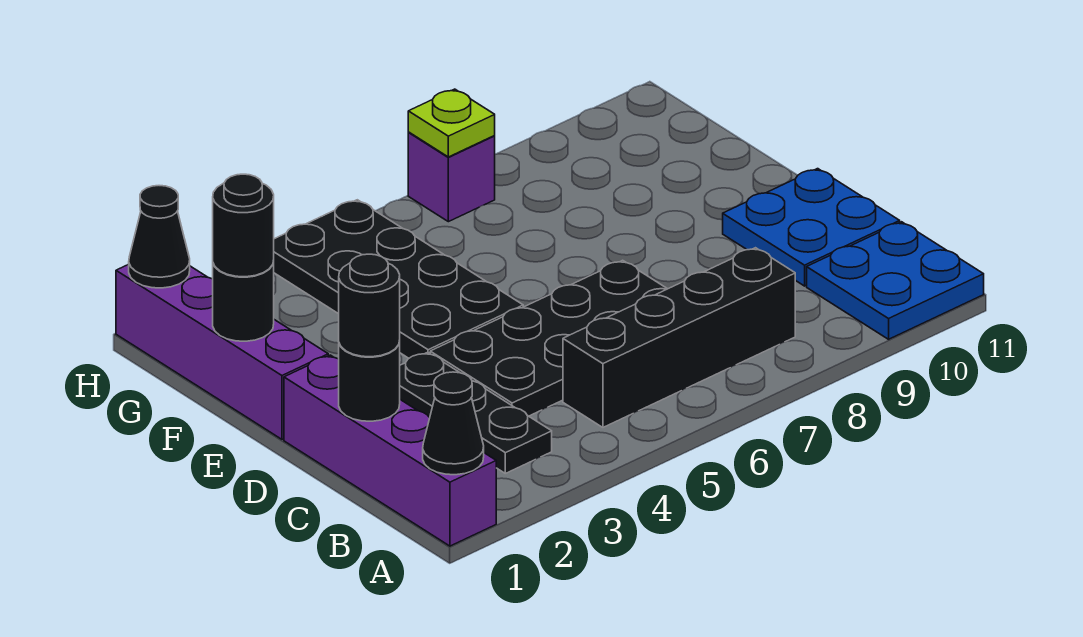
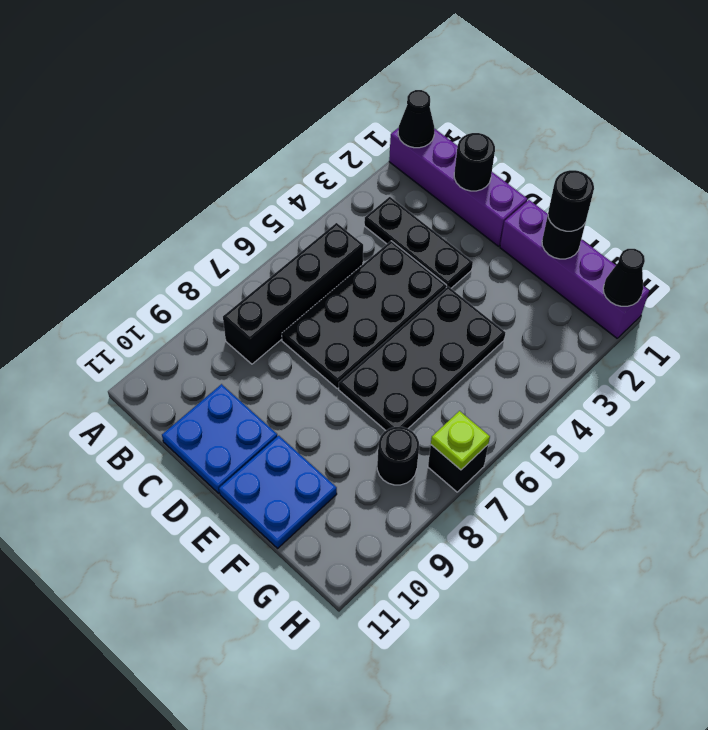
blue 2x2 plate [807,222,984,339] -> blue 2x2 plate moved to [219,436,337,548]
black 1x1 round brick [339,254,400,357] -> black 1x1 round brick moved to [377,427,419,485]
black 2x4 plate [273,200,523,358] -> black 2x4 plate turned to [339,287,505,430]
purple 1x1 brick [408,132,495,222] -> black 1x1 brick [428,445,488,492]

